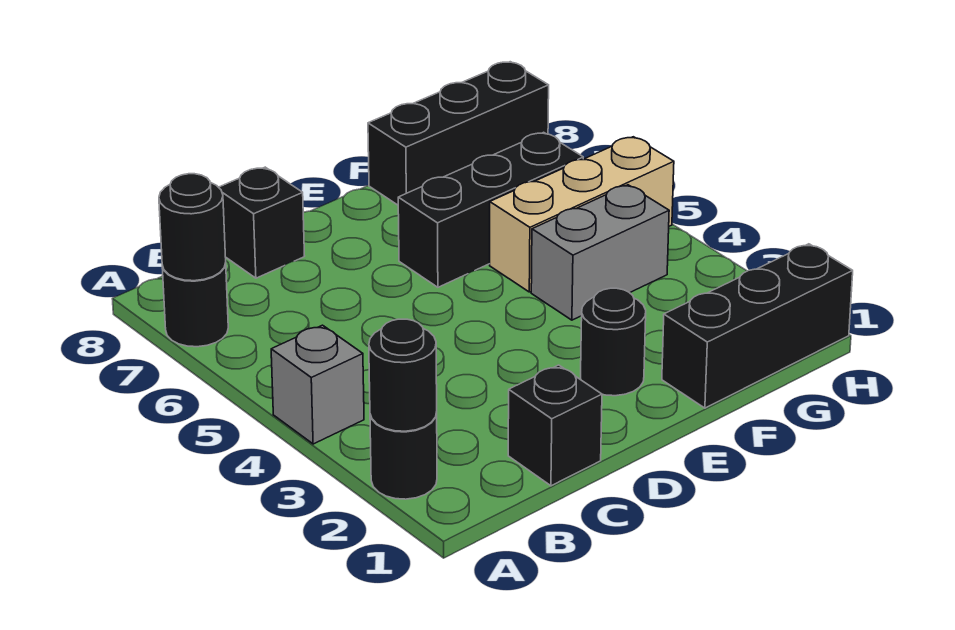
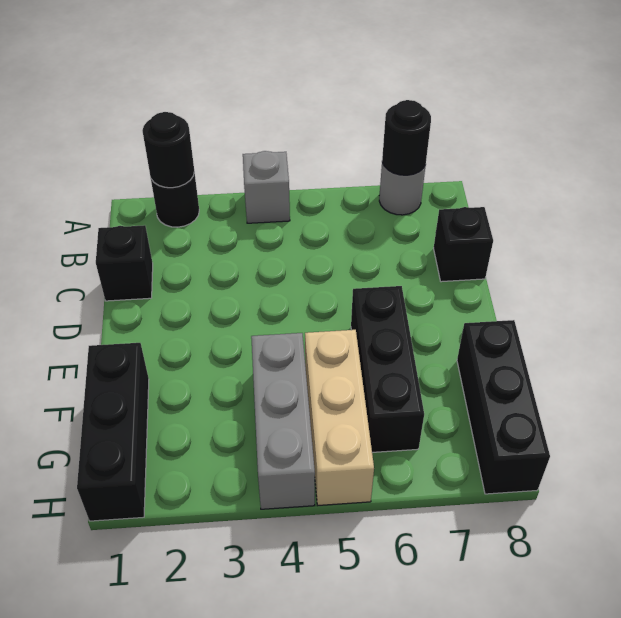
black 1x1 round brick [162,264,228,347] -> grey 1x1 round brick [379,162,426,215]
black 1x1 round brick [581,288,646,396] -> none
grey 1x2 brick [531,185,669,320] -> grey 1x3 brick [251,333,315,509]

